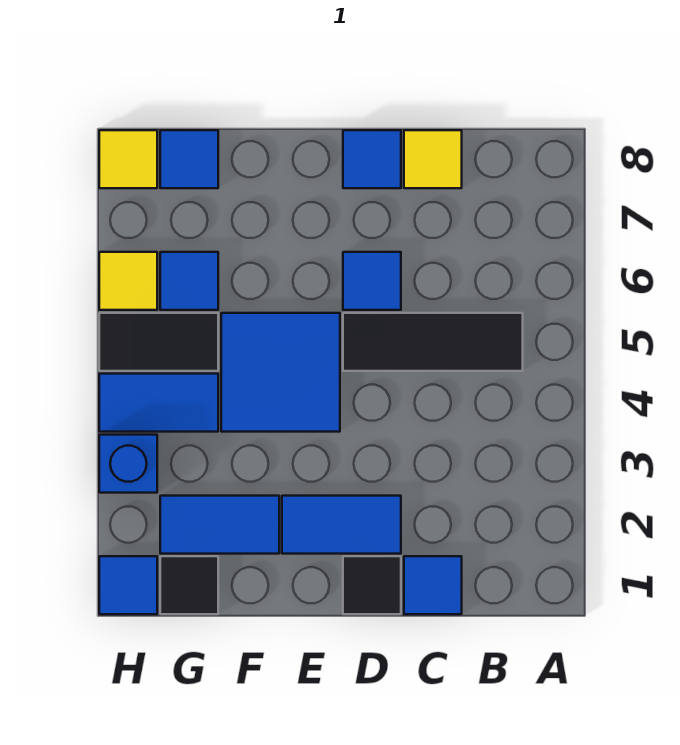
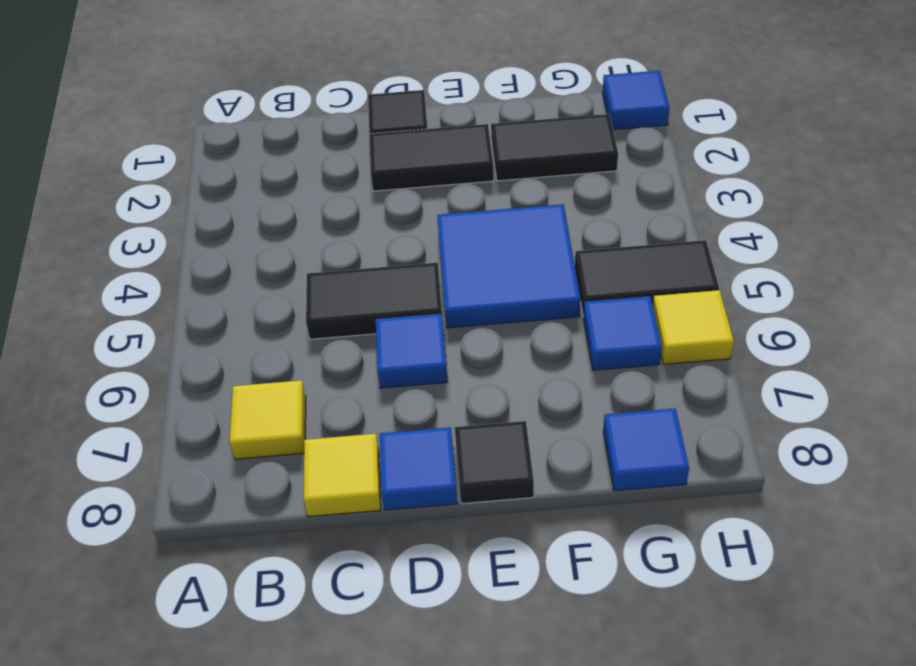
black 1x3 tile [343,313,523,371] -> black 1x2 tile [306,263,442,339]
blue 1x1 tile [404,556,462,614] -> none
blue 1x2 tile [282,496,401,554] -> black 1x2 tile [369,124,494,191]
blue 1x2 tile [160,496,279,554] -> black 1x2 tile [491,114,618,181]
black 1x1 tile [160,556,218,614] -> black 1x1 tile moved to [455,421,534,504]
blue 1x2 tile [99,374,218,432] -> none
blue 1x1 brick [99,435,157,493] -> none
yellow 1x1 tile [99,130,157,188] -> yellow 1x1 tile moved to [229,380,306,459]

